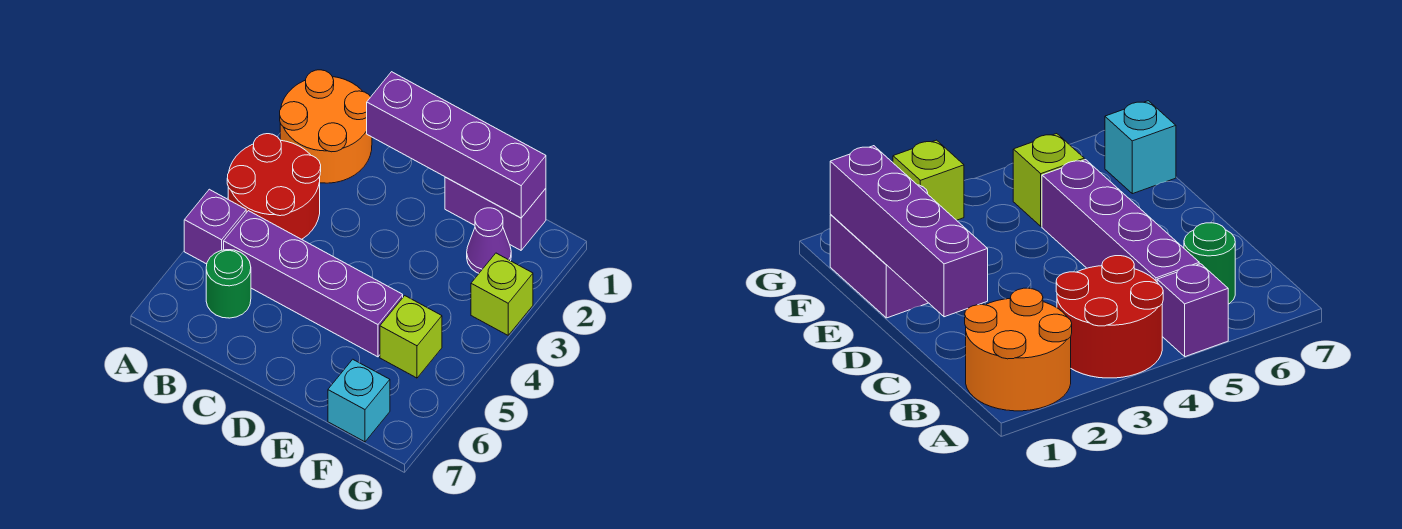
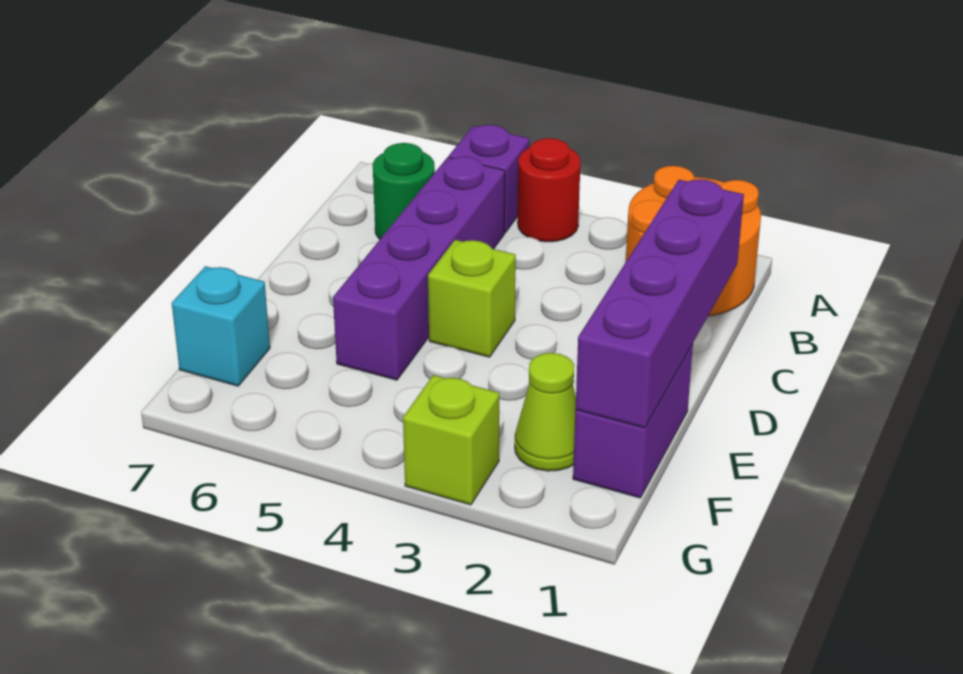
red 2x2 round brick [227,134,321,239] -> red 1x1 round brick [518,138,580,242]
purple 1x1 cone [467,208,511,273] -> lime 1x1 cone [515,353,576,471]
lime 1x1 brick [380,296,442,378] -> lime 1x1 brick moved to [428,240,516,357]

